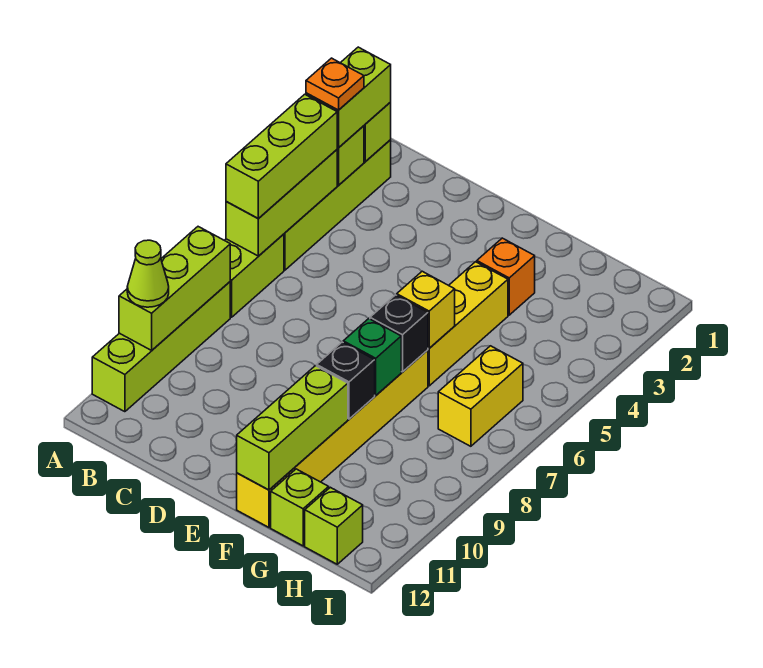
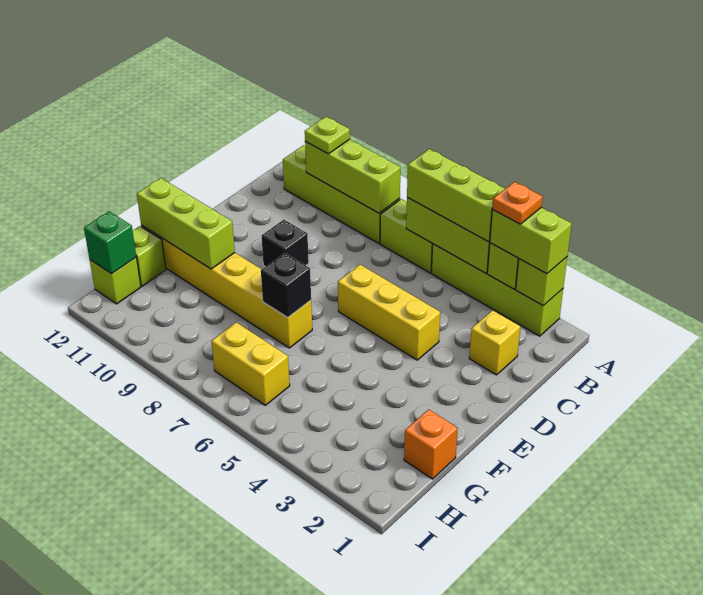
lime 1x1 cone [127,240,169,307] -> lime 1x1 plate [305,117,350,154]
orange 1x1 brick [477,238,535,315] -> orange 1x1 brick moved to [404,409,458,479]
yellow 1x3 brick [428,262,508,386] -> yellow 1x3 brick moved to [338,265,440,360]
yellow 1x1 brick [397,271,455,348] -> yellow 1x1 brick moved to [469,310,520,375]
green 1x1 brick [343,319,401,395] -> green 1x1 brick moved to [84,211,136,274]
black 1x1 brick [317,342,375,419] -> black 1x1 brick moved to [262,220,309,267]

